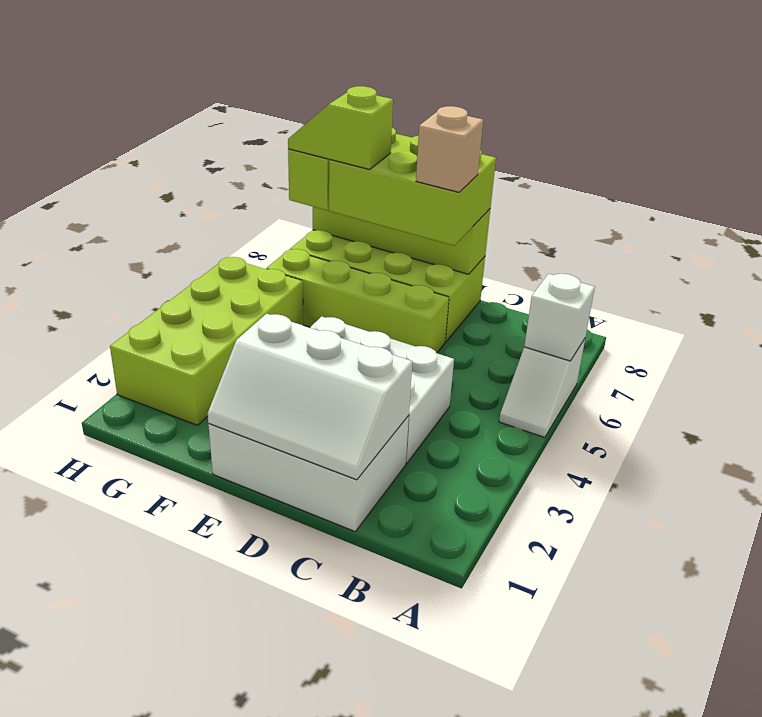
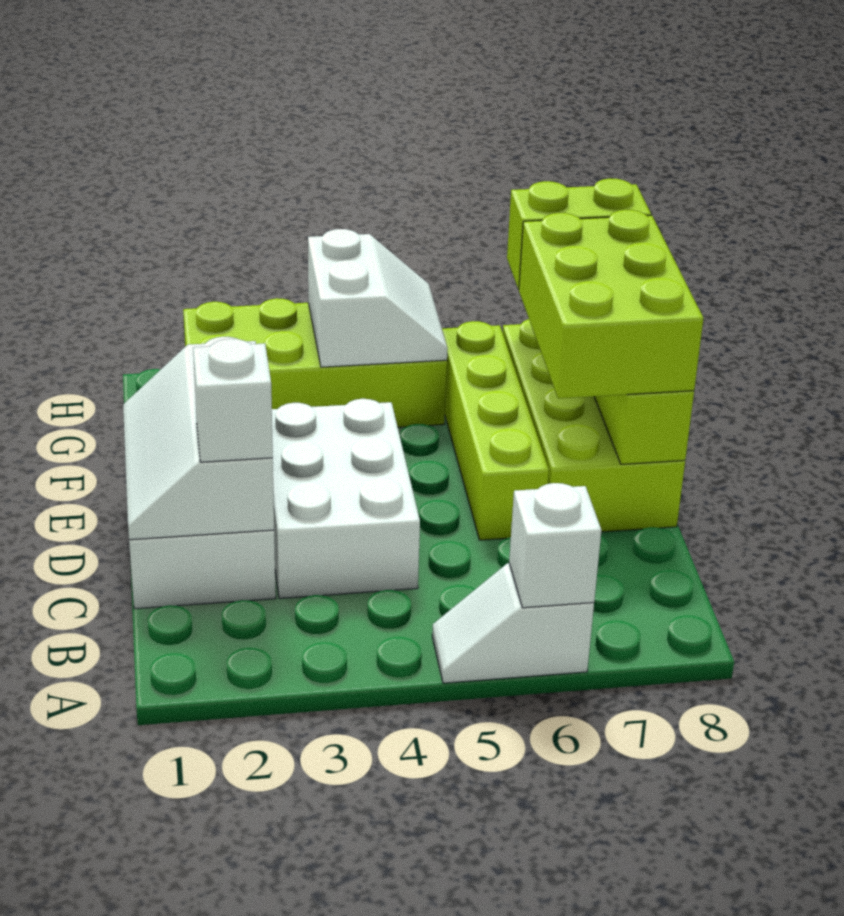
none -> white 1x1 brick [193,339,273,462]
tan 1x1 brick [416,106,483,192] -> none
lime 1x2 slope [288,86,393,170] -> none
none -> white 2x2 slope [308,229,448,367]

